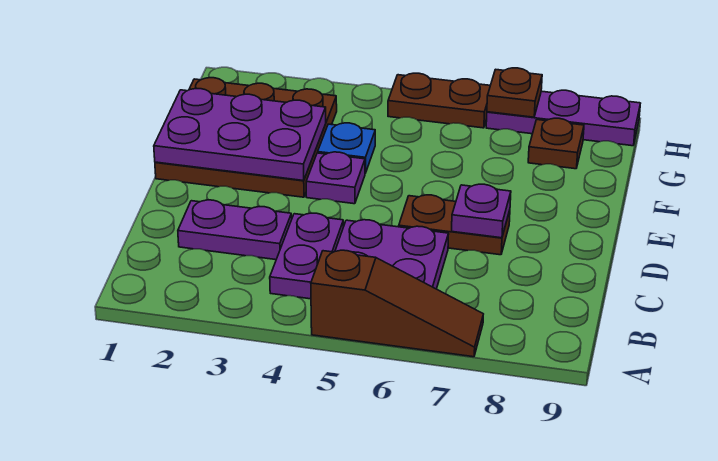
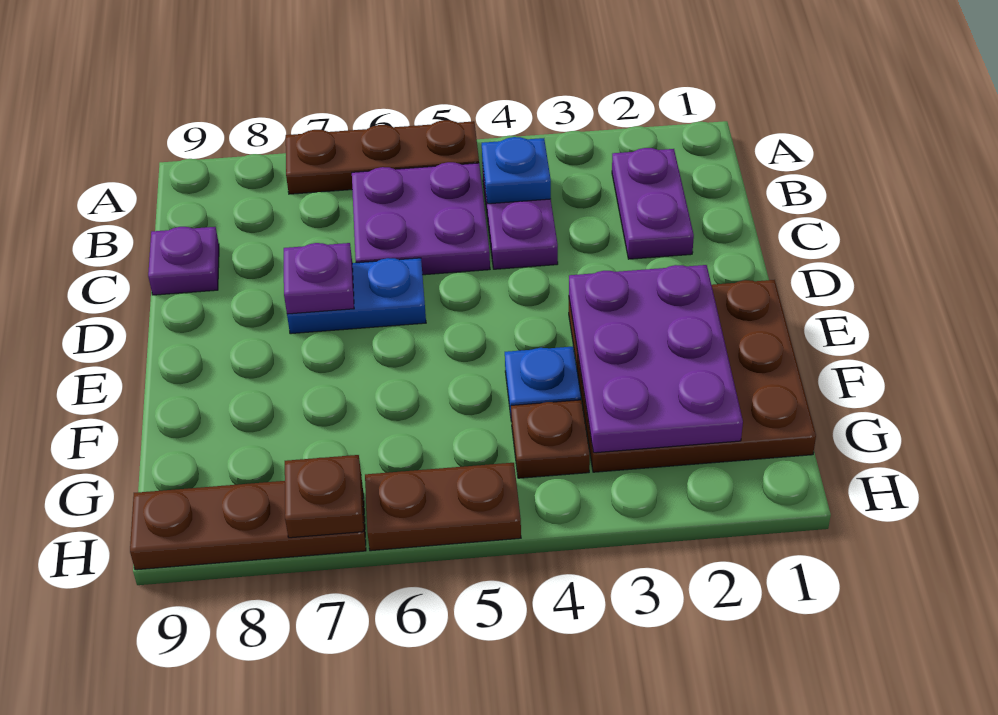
brown 1x3 slope [311,250,483,357] -> brown 1x3 plate [286,120,479,194]
none -> blue 1x1 plate [482,137,551,204]
purple 1x2 plate [178,200,292,260] -> purple 1x2 plate turned to [612,148,694,259]
brown 1x2 plate [399,195,510,255] -> blue 1x2 plate [287,258,426,334]
purple 2x3 plate [154,89,326,181] -> purple 2x3 plate turned to [569,265,743,453]
purple 1x1 plate [306,152,365,204] -> purple 1x1 plate moved to [148,227,219,295]
brown 1x1 plate [528,118,584,169] -> brown 1x1 plate moved to [511,400,590,478]
purple 1x3 plate [486,90,640,146] -> brown 1x3 plate [130,477,366,570]

